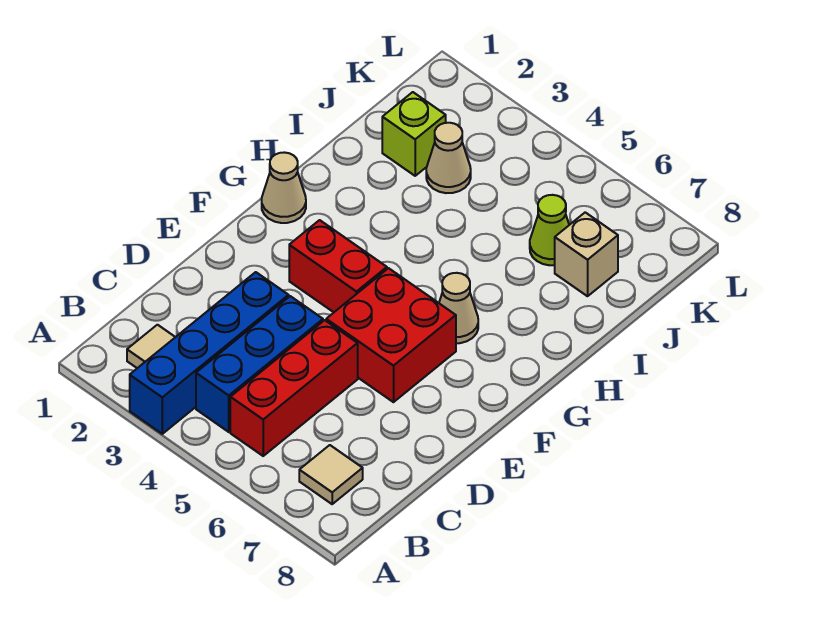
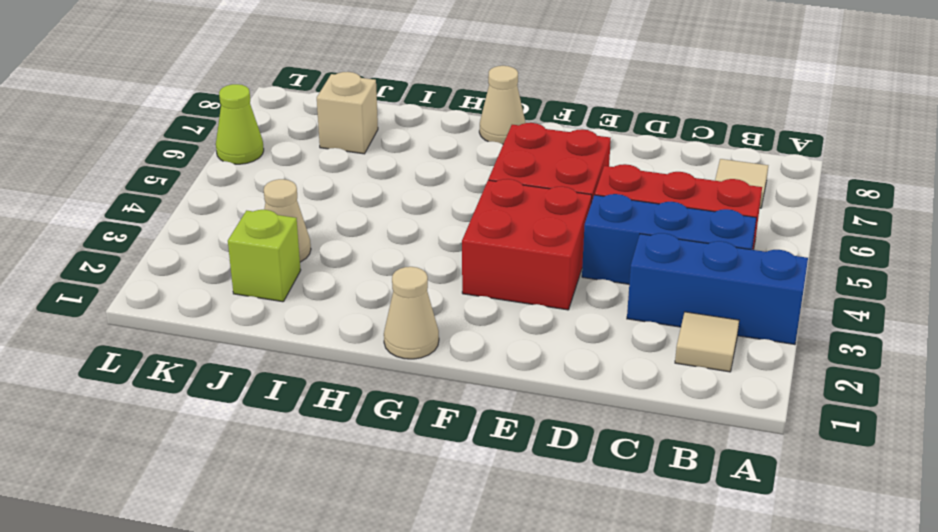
blue 1x4 brick [130,272,289,434] -> blue 1x3 brick [627,233,808,344]
red 1x2 brick [289,220,387,312] -> red 2x2 brick [462,179,592,310]
tan 1x1 cone [439,273,478,343] -> tan 1x1 cone moved to [479,66,526,144]
lime 1x1 cone [530,195,569,265] -> lime 1x1 cone moved to [216,84,264,164]

